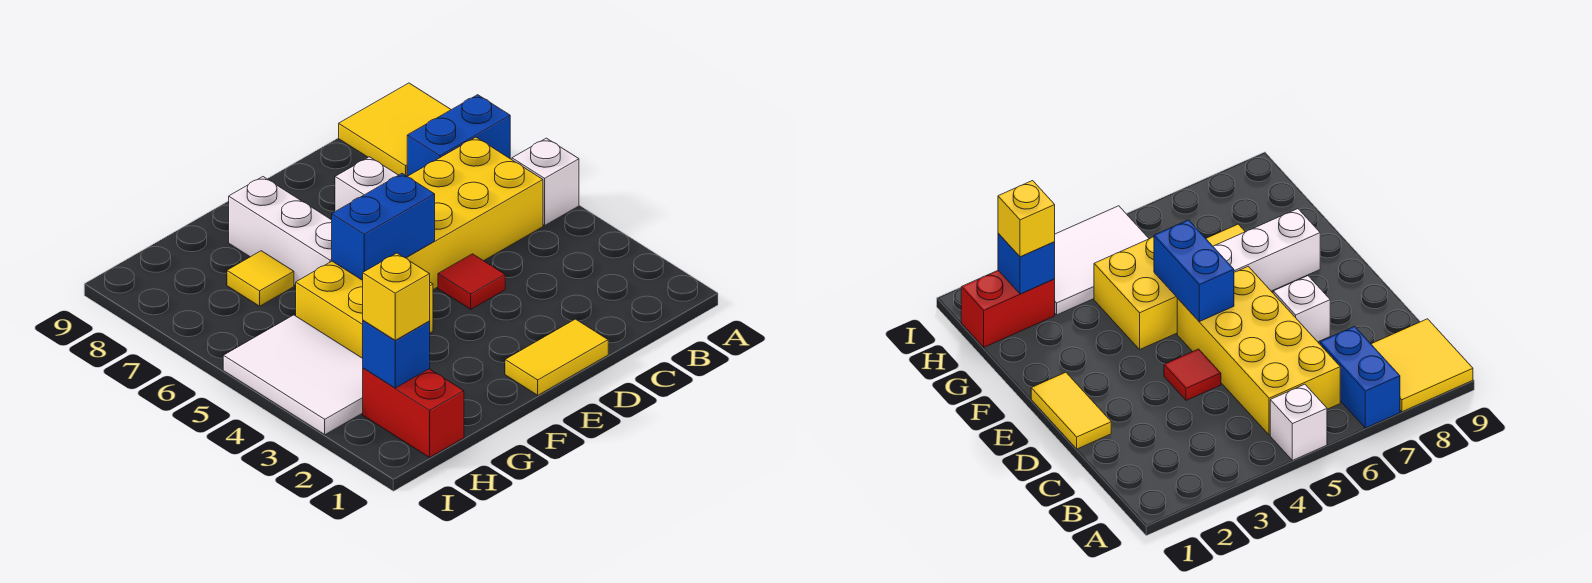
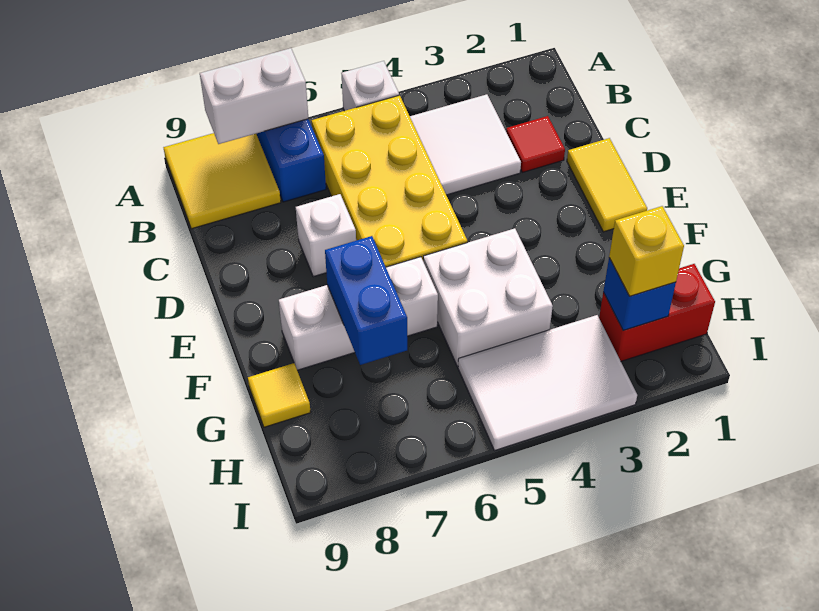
none -> white 1x2 brick [200,48,308,144]
none -> white 2x2 tile [410,94,521,195]
red 1x1 tile [438,254,505,309] -> red 1x1 tile moved to [506,116,565,172]
blue 1x2 brick [332,174,435,280] -> blue 1x2 brick moved to [325,236,407,365]
yellow 2x2 brick [296,261,433,358] -> white 2x2 brick [423,228,553,366]
yellow 1x1 tile [227,251,294,306] -> yellow 1x1 tile moved to [248,363,311,427]

